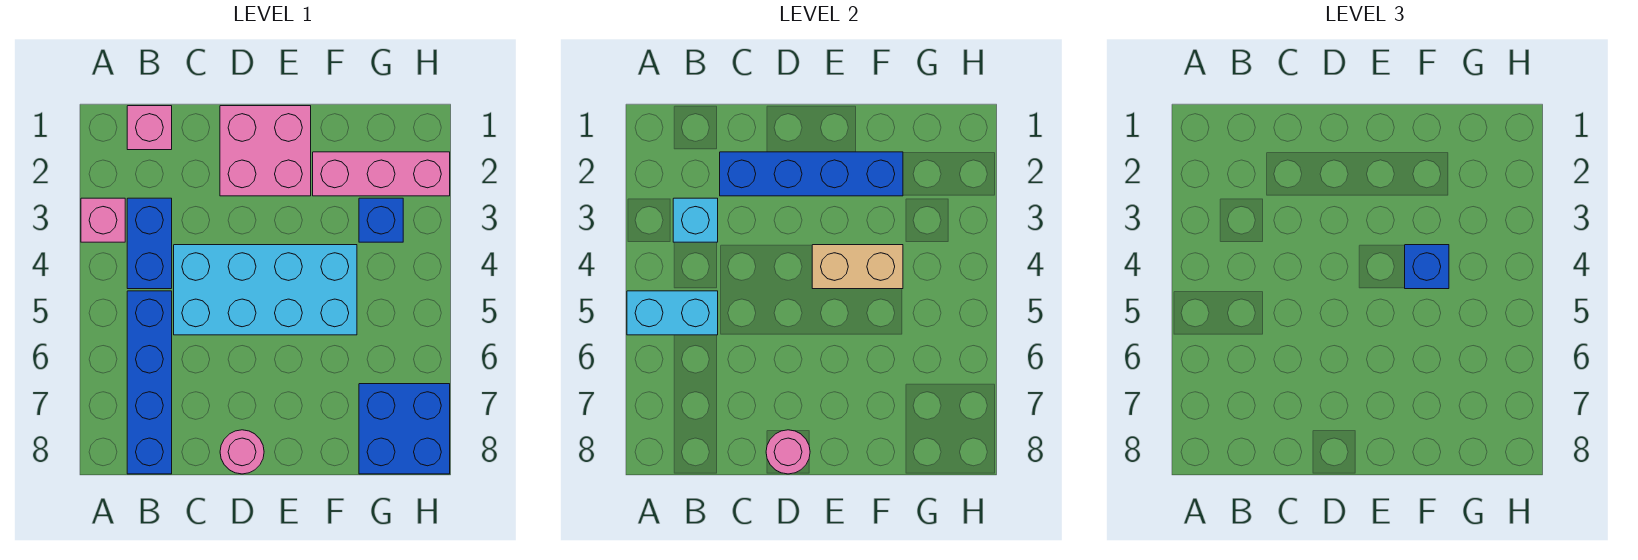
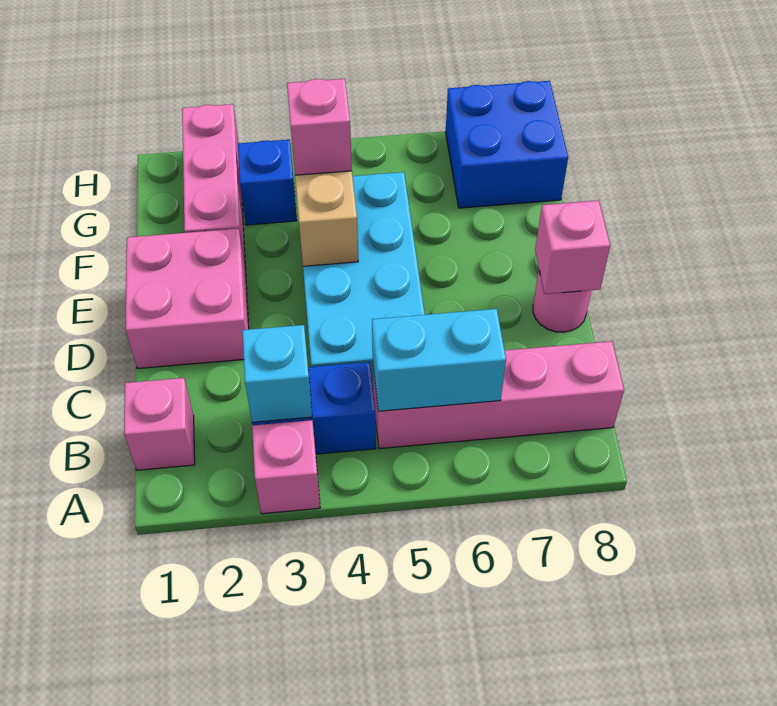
cyan 1x2 brick [627,291,718,335] -> cyan 1x2 brick turned to [372,309,506,411]
blue 1x4 brick [127,291,172,474] -> pink 1x4 brick [373,341,624,449]
blue 1x4 brick [720,152,903,196] -> none
pink 1x1 round brick [766,430,810,474] -> pink 1x1 brick [535,200,610,294]
blue 1x1 brick [1405,245,1449,289] -> pink 1x1 brick [287,79,352,175]

